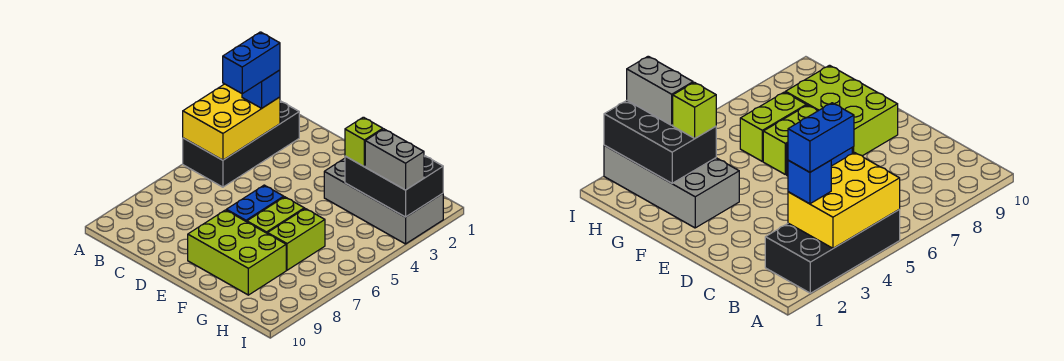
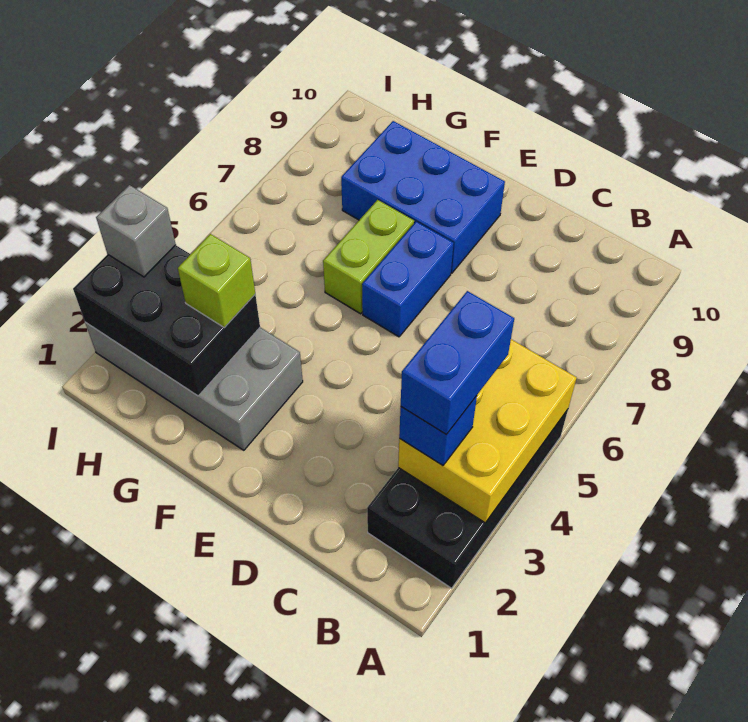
lime 2x3 brick [188,210,286,295] -> blue 2x3 brick [341,121,505,273]
lime 1x2 brick [268,209,325,270] -> none
grey 1x2 brick [365,129,424,190] -> grey 1x1 brick [96,185,176,277]

